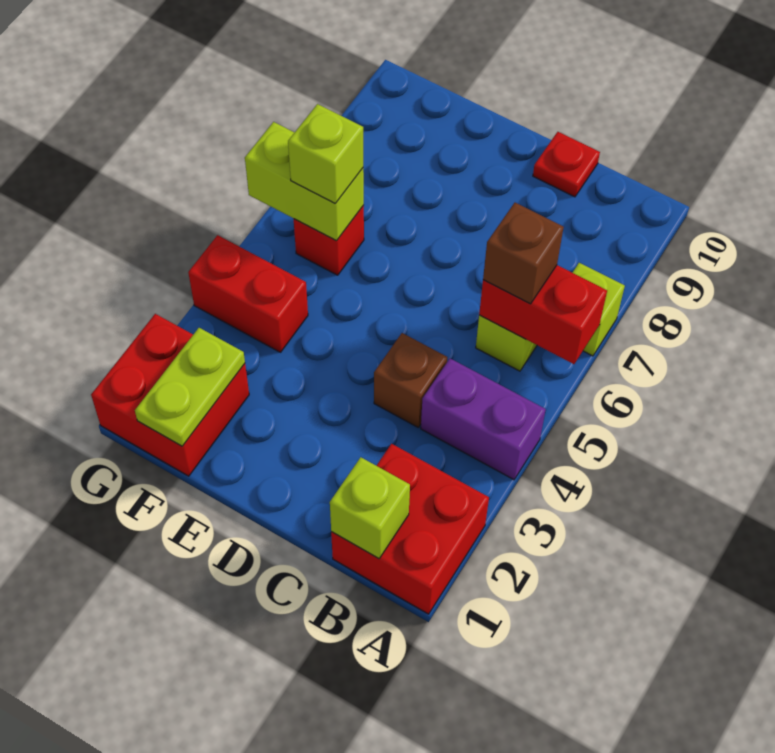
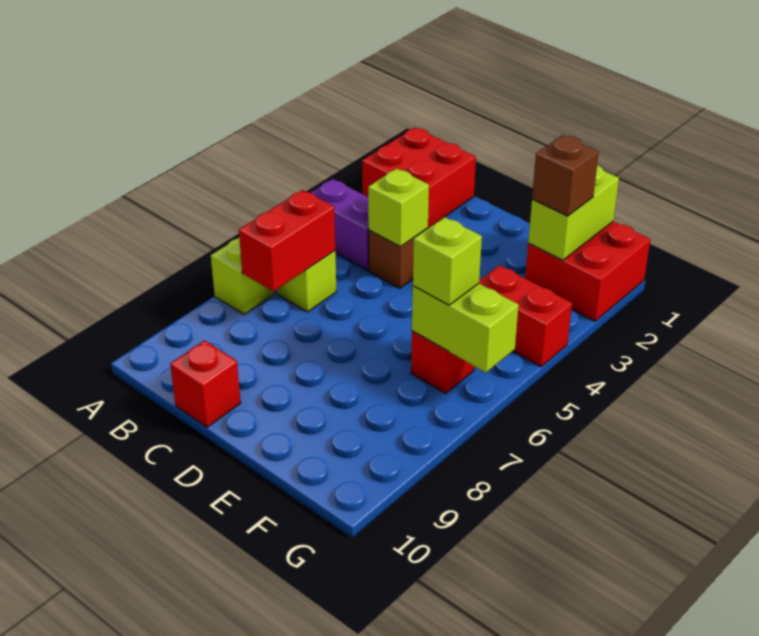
red 1x2 brick [479,265,607,364] -> red 1x2 brick turned to [239,190,335,291]
lime 1x1 brick [330,457,410,559] -> lime 1x1 brick moved to [368,168,429,247]
brown 1x1 brick [483,203,564,304] -> brown 1x1 brick moved to [532,135,599,216]
red 1x1 plate [533,132,600,197] -> red 1x1 brick [170,340,241,427]
lime 1x2 plate [135,328,245,446] -> lime 1x2 brick [528,165,619,260]

